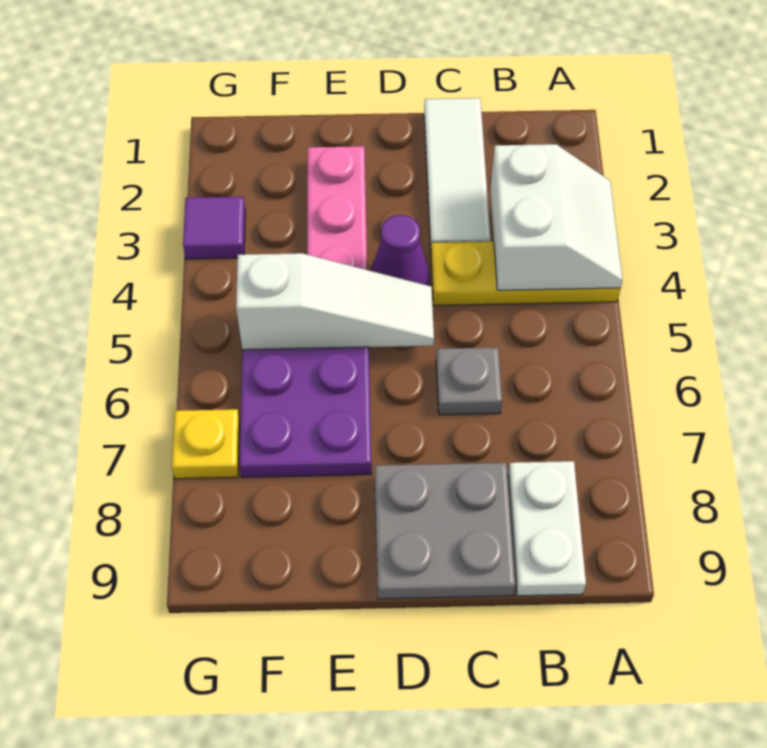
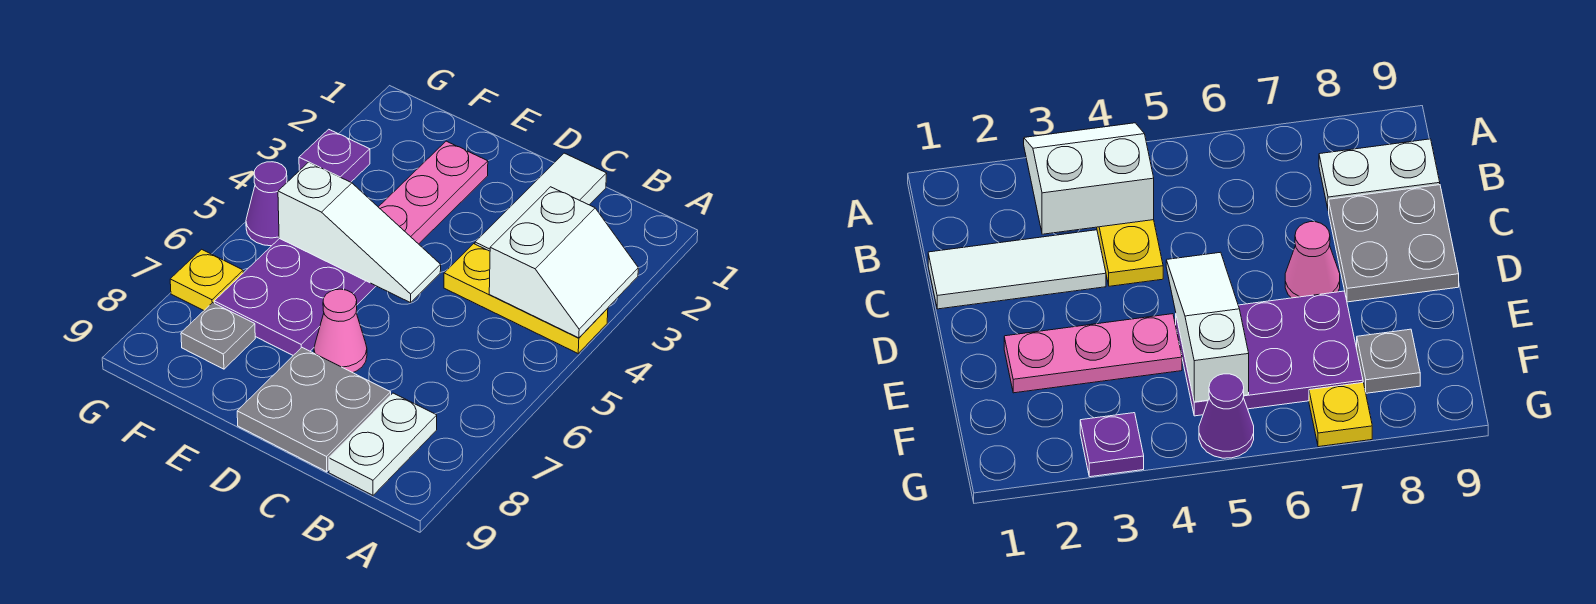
grey 1x1 plate [436,347,502,415] -> grey 1x1 plate moved to [181,303,255,369]
purple 1x1 cone [371,215,430,286] -> purple 1x1 cone moved to [246,162,287,246]
none -> pink 1x1 cone [314,289,367,373]
purple 1x1 tile [183,197,245,259] -> purple 1x1 plate [299,129,370,182]

